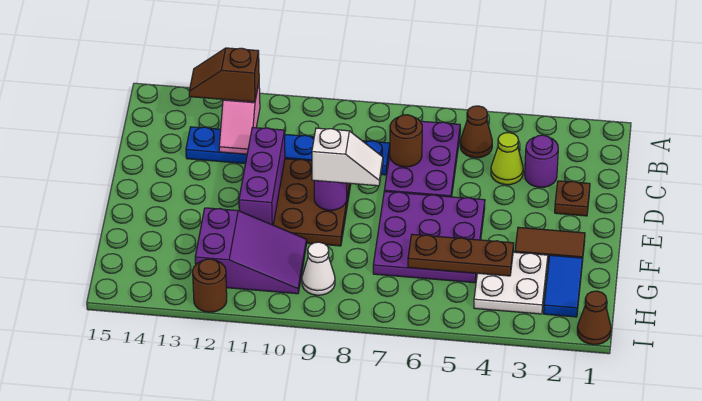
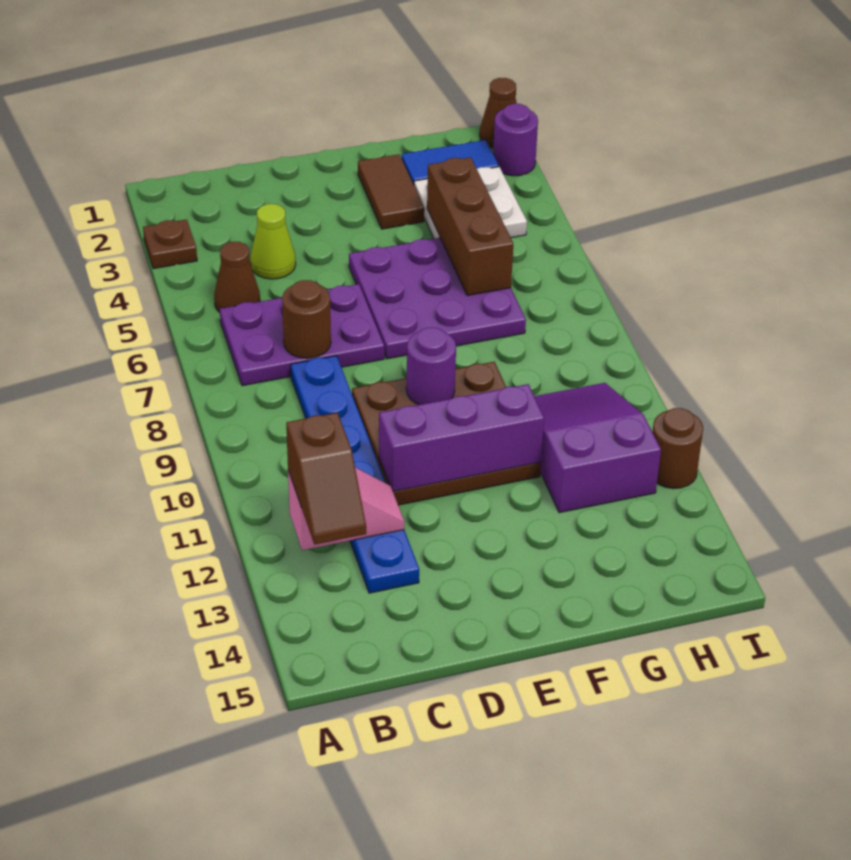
purple 1x1 round brick [525,135,558,187] -> purple 1x1 round brick moved to [493,104,538,176]
brown 1x1 plate [555,181,590,216] -> brown 1x1 plate moved to [143,219,197,269]
white 1x2 slope [312,128,383,186] -> none
brown 1x3 plate [408,234,514,276] -> brown 1x3 brick [427,157,513,296]
white 1x1 cone [302,242,335,295] -> none

